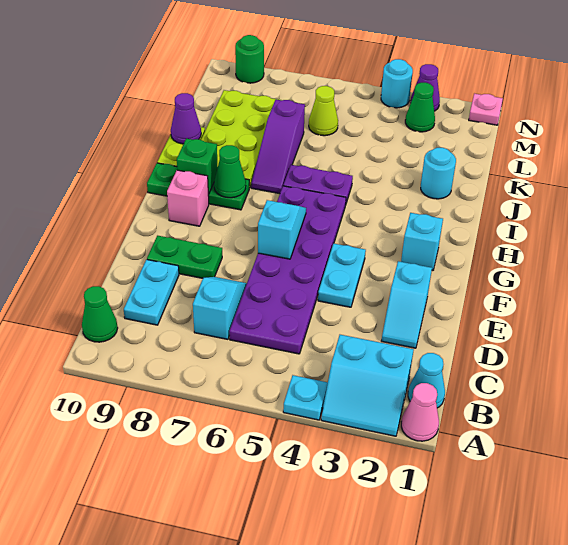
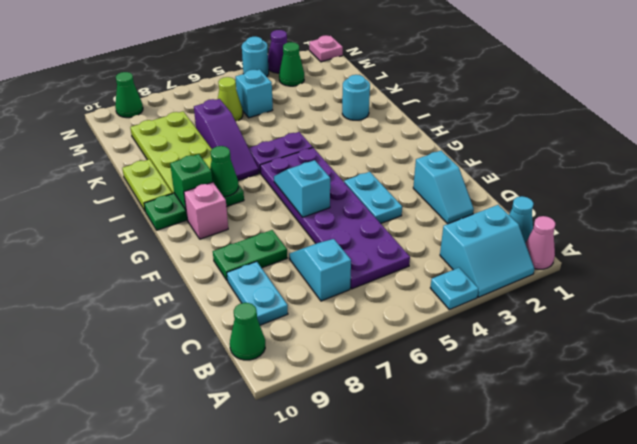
cyan 1x1 brick [401,213,443,270] -> cyan 1x1 brick moved to [235,69,273,118]
purple 1x1 cone [171,93,201,144] -> none
green 1x1 round brick [235,35,264,83] -> green 1x1 cone [115,72,143,118]

